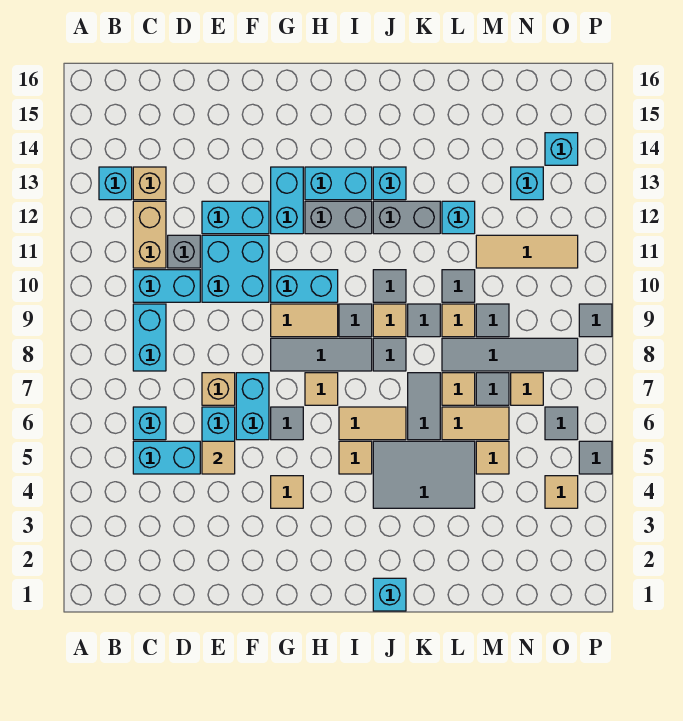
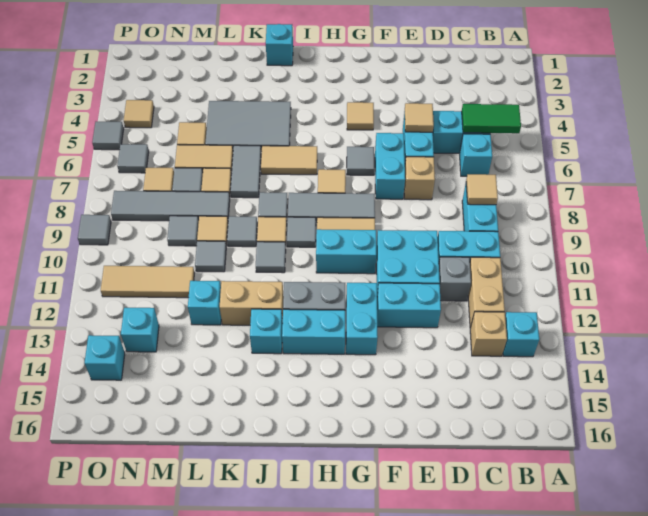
none -> green 1x2 tile [462,104,521,133]
tan 1x1 tile [339,441,372,474] -> tan 1x1 tile moved to [466,174,498,205]
grey 1x2 brick [373,201,440,234] -> tan 1x2 brick [220,281,284,325]

